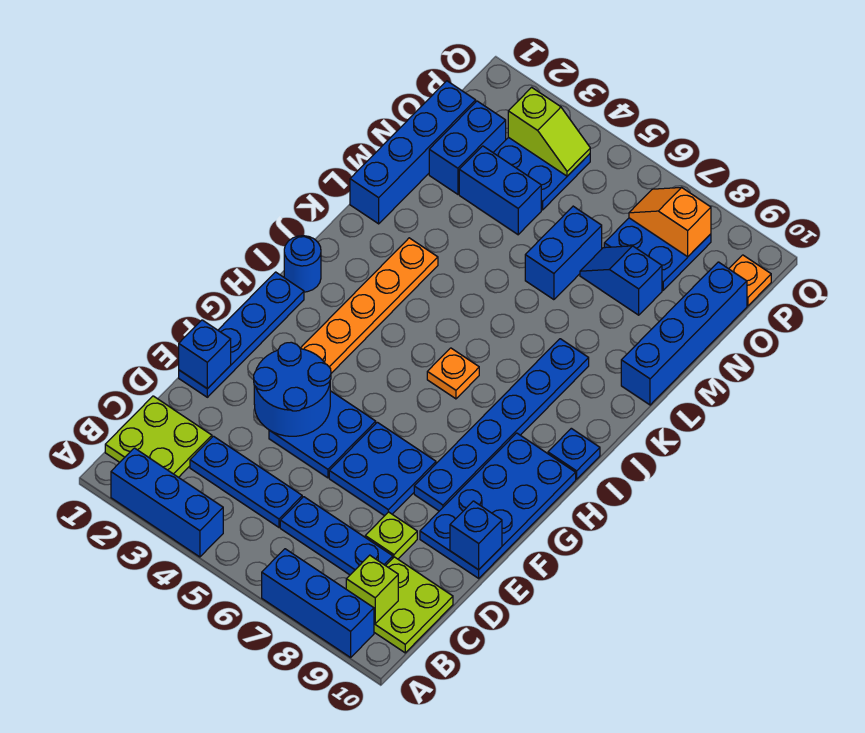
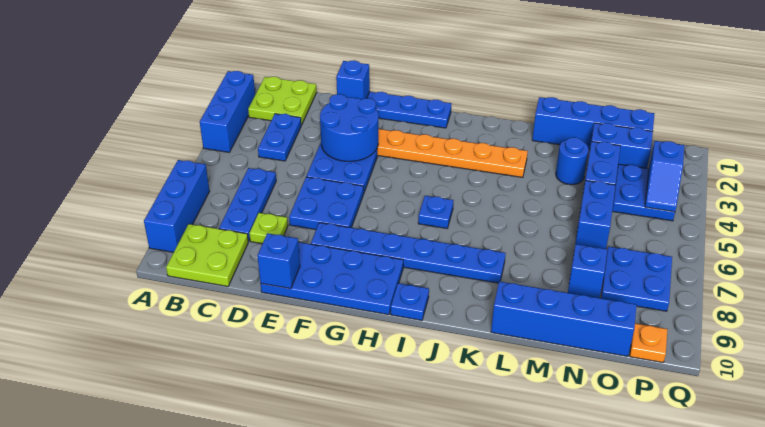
lime 1x1 brick [346,555,398,624] -> none
blue 1x3 plate [190,436,302,527] -> blue 1x2 plate [258,114,301,161]
blue 1x1 round brick [284,236,321,292] -> blue 1x1 round brick moved to [556,137,588,185]
orange 1x1 plate [427,348,479,399] -> blue 1x1 plate [418,196,453,228]
blue 1x2 brick [525,206,602,300] -> blue 1x2 brick turned to [575,180,615,249]
lime 1x2 slope [508,87,590,176] -> blue 1x2 slope [645,141,684,212]
orange 1x2 slope [629,188,711,257] -> none

